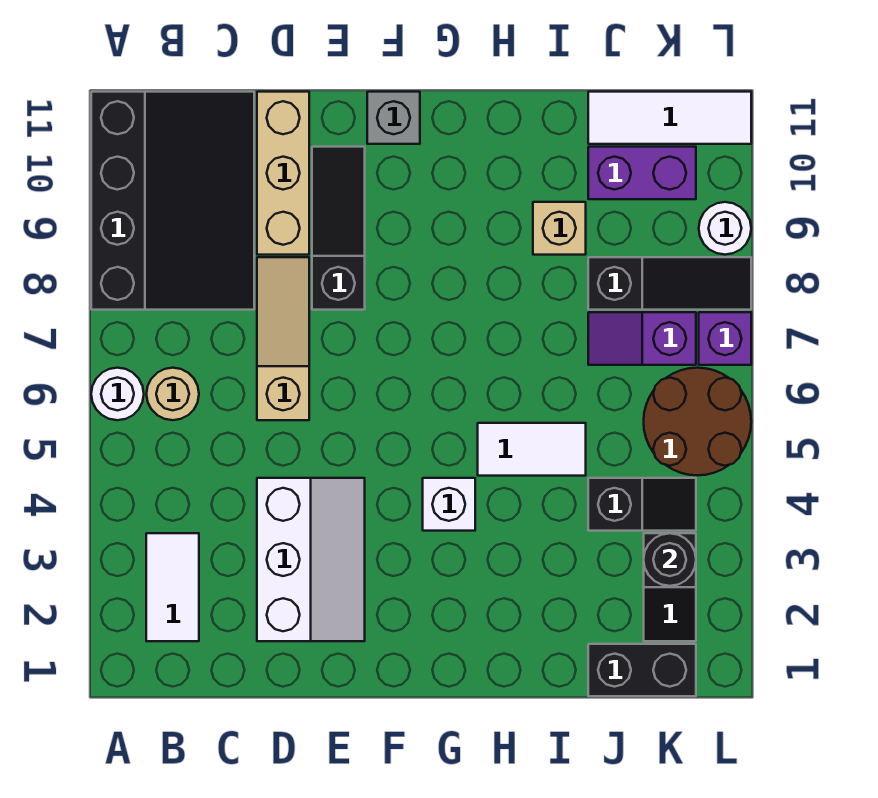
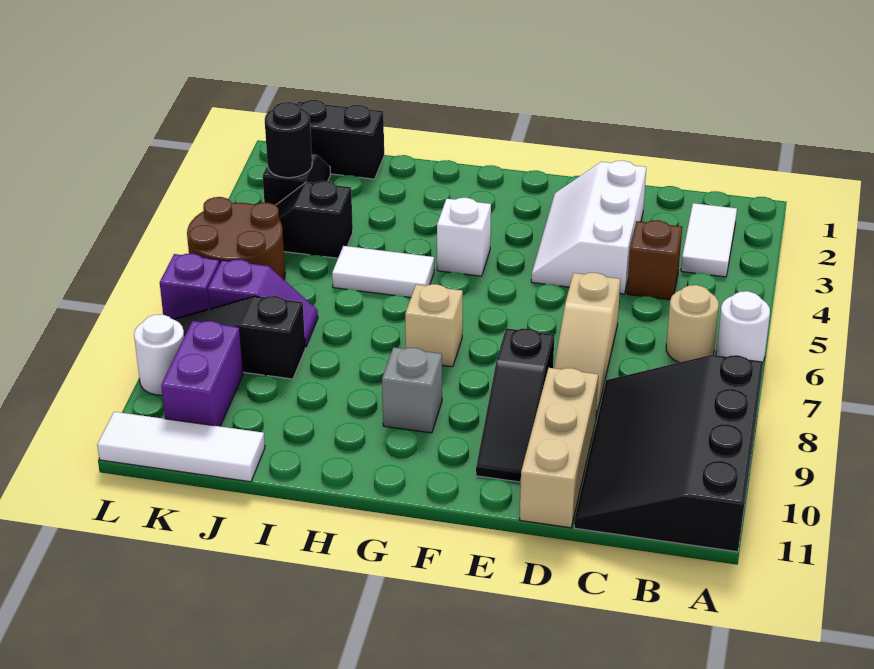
none -> brown 1x1 brick [627,220,682,300]
grey 1x1 brick [367,92,420,144] -> grey 1x1 brick moved to [382,347,442,433]
tan 1x1 brick [533,202,586,255] -> tan 1x1 brick moved to [405,284,463,367]
purple 1x2 brick [588,147,696,199] -> purple 1x2 brick turned to [161,321,243,426]

